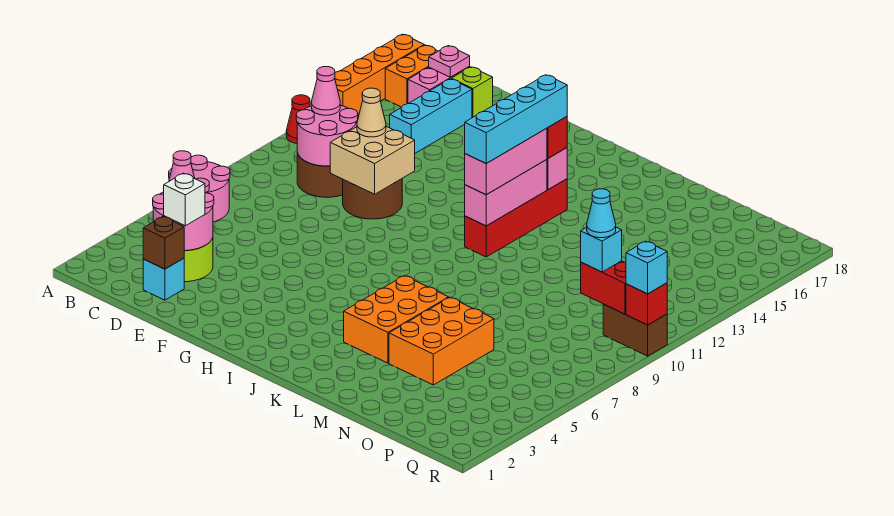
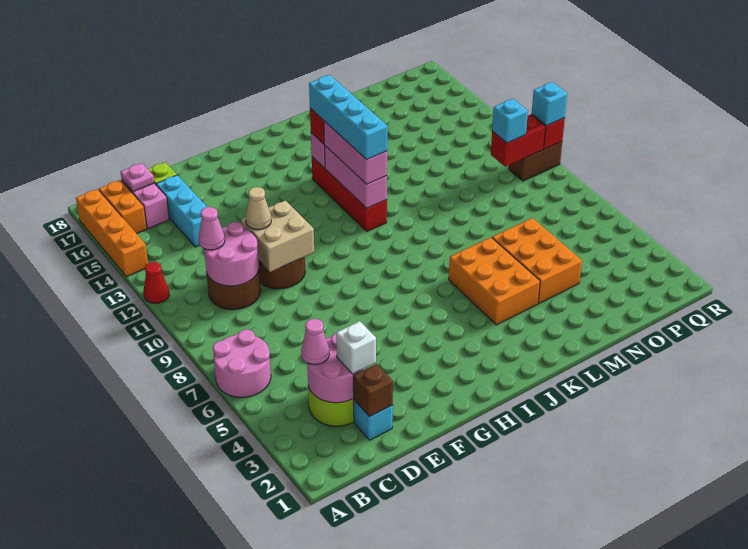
cyan 1x1 cone [587,189,616,238] -> none

